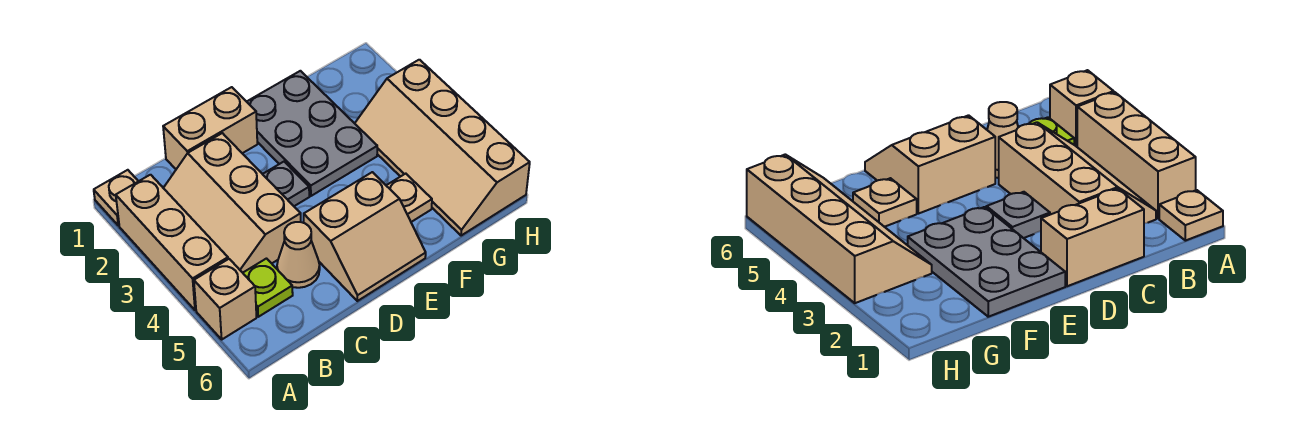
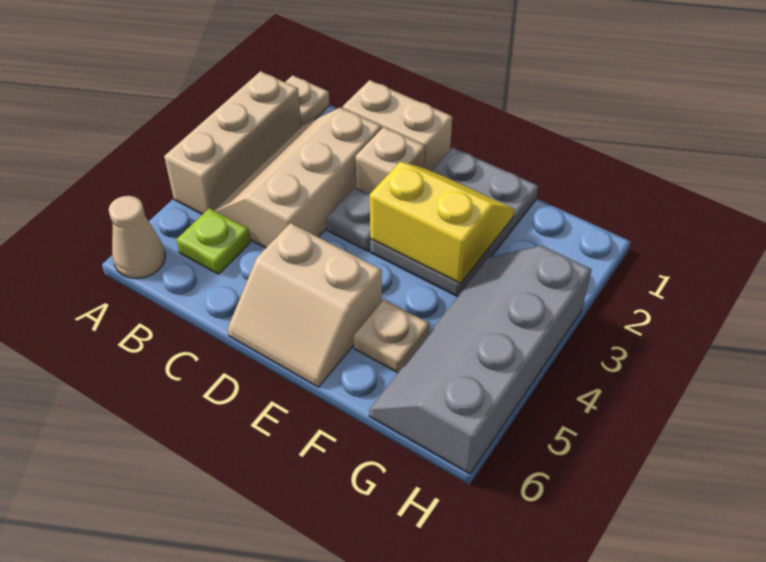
tan 1x1 brick [194,259,256,339] -> tan 1x1 brick moved to [356,127,425,194]
tan 1x1 cone [277,222,320,288] -> tan 1x1 cone moved to [109,196,165,278]
none -> yellow 2x2 slope [370,162,515,284]
tan 2x4 slope [355,60,530,236] -> grey 2x4 slope [369,245,592,474]

